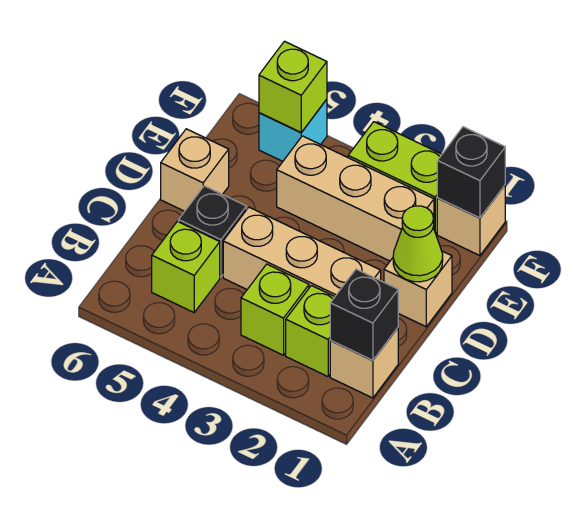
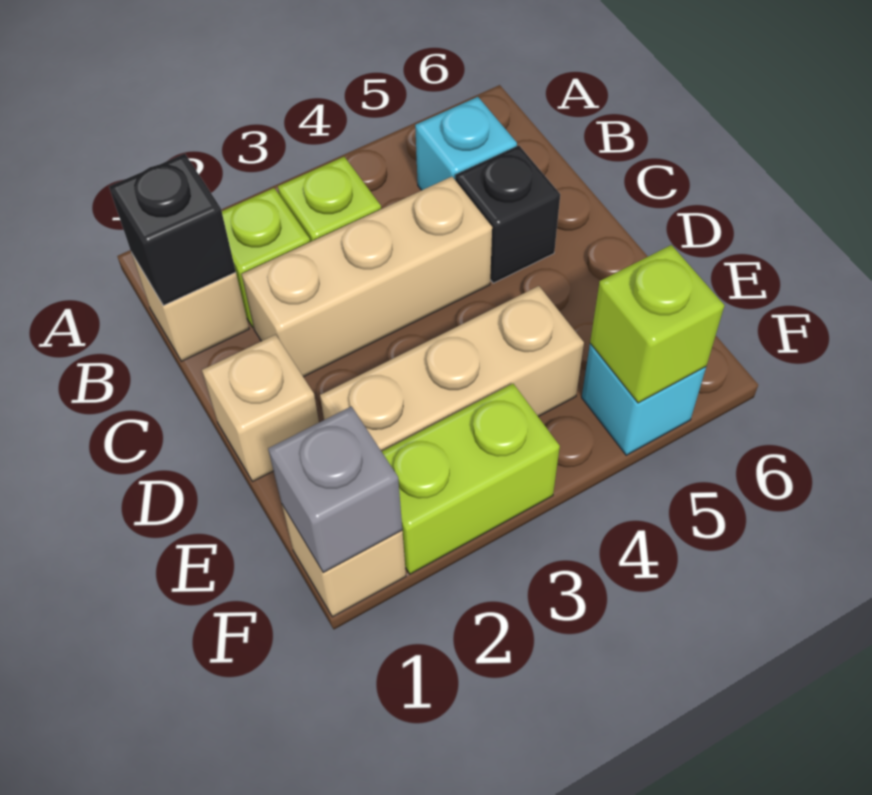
lime 1x1 brick [152,221,220,312] -> cyan 1x1 brick [415,97,517,190]
lime 1x1 cone [393,206,443,282] -> none
tan 1x1 brick [161,129,229,211] -> none
black 1x1 brick [437,127,505,218] -> grey 1x1 brick [268,406,402,573]

